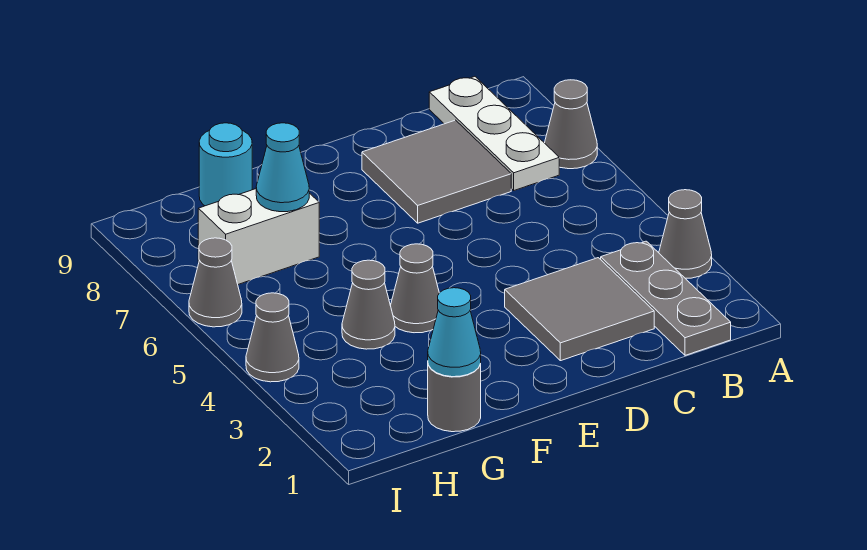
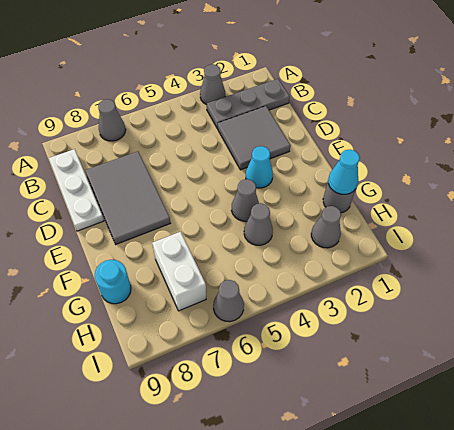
white 1x3 plate [429,77,559,190] -> white 1x3 plate turned to [49,149,104,231]
grey 2x2 tile [362,120,511,223] -> grey 2x3 tile [85,151,171,244]
cyan 1x1 cone [256,123,309,212] -> cyan 1x1 cone moved to [246,146,273,188]
grey 1x1 cone [246,293,299,382] -> grey 1x1 cone moved to [311,206,341,248]

